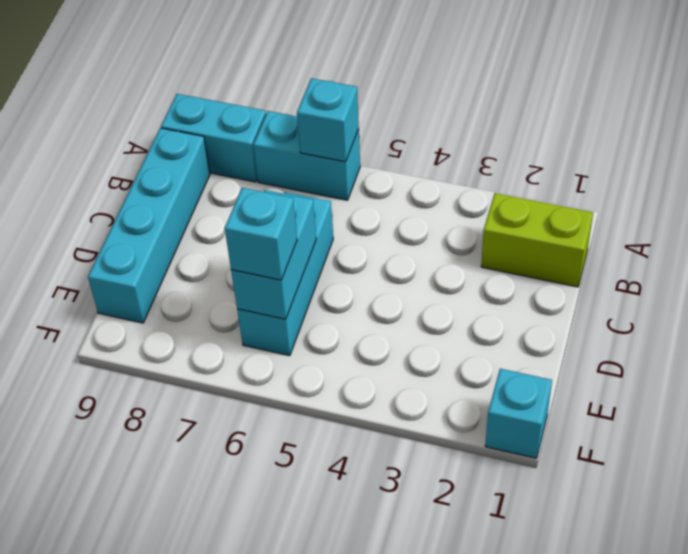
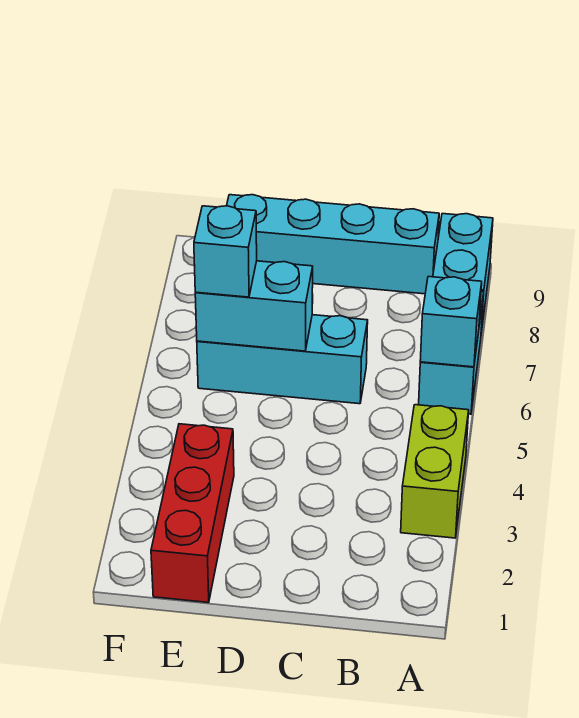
lime 1x2 brick [481,193,593,287] -> lime 1x2 brick moved to [401,405,469,538]
none -> red 1x3 brick [151,424,234,603]
cyan 1x1 brick [485,369,552,458] -> none

